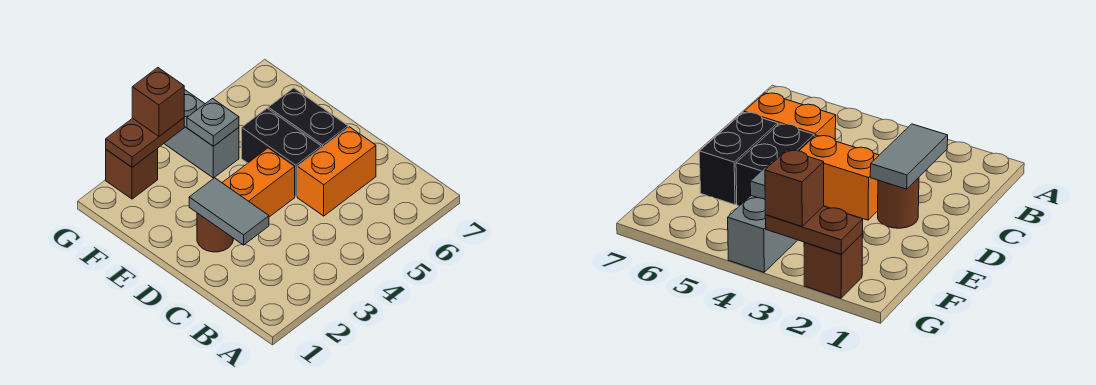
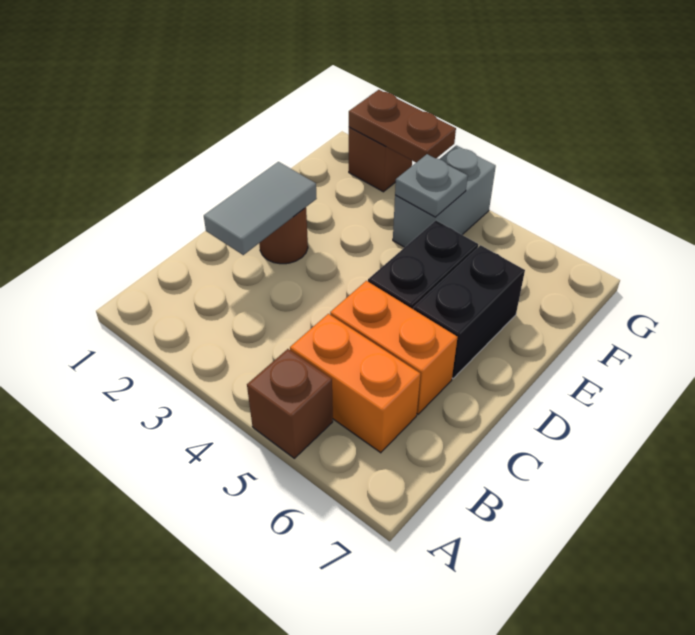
orange 1x2 brick [222,148,295,217] -> orange 1x2 brick moved to [290,314,420,453]
brown 1x1 brick [132,68,184,136] -> brown 1x1 brick moved to [247,349,333,458]

